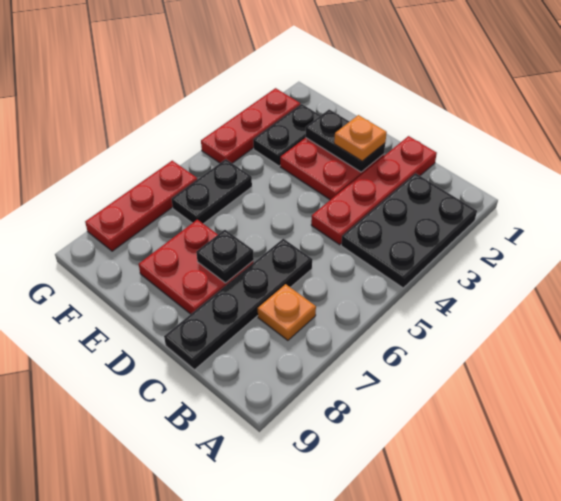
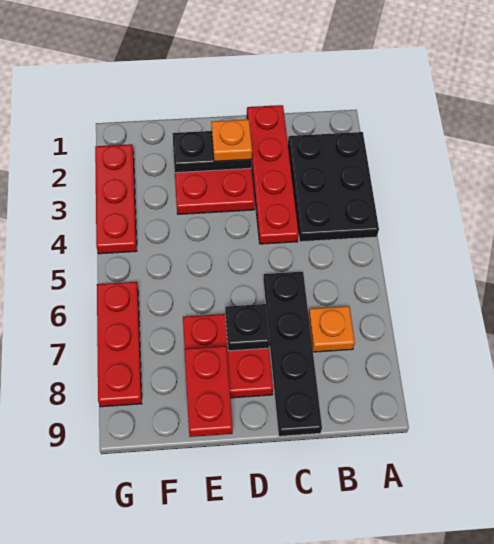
none -> red 1x2 plate [184,346,233,437]
black 1x2 plate [253,104,321,166] -> none
black 1x2 plate [172,159,252,224] -> none

